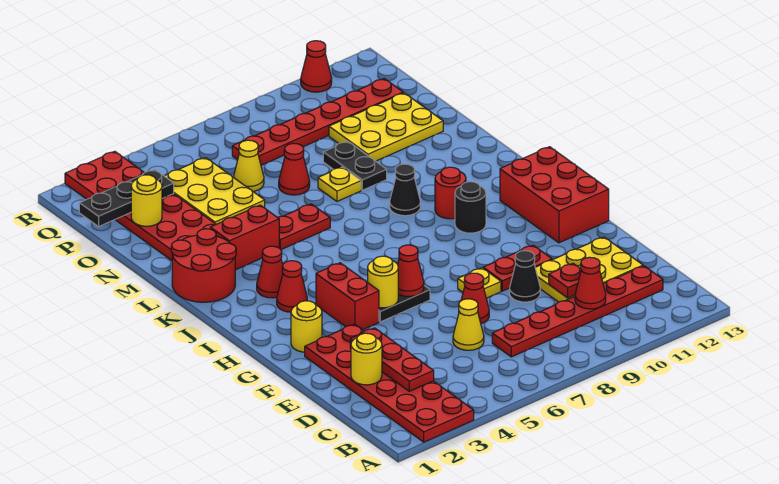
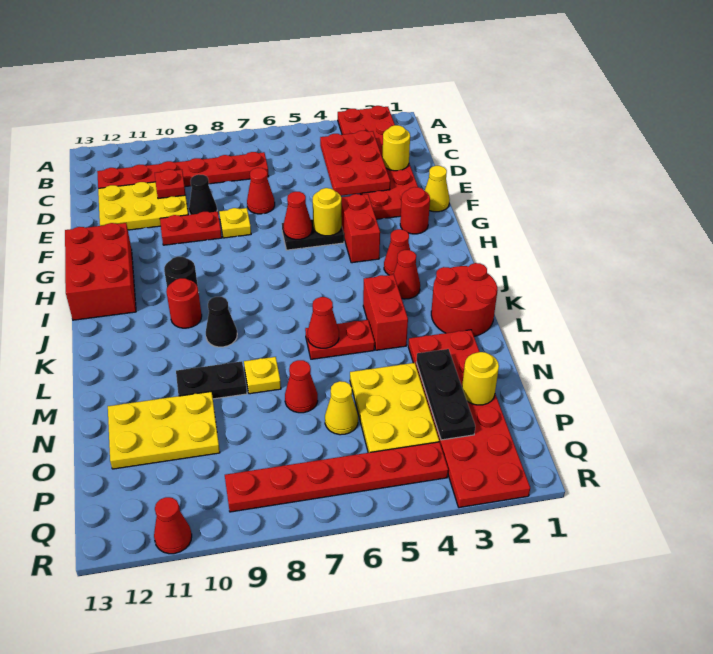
red 1x3 plate [350,328,434,391] -> red 2x3 plate [320,131,390,196]
red 1x1 cone [575,257,606,309] -> red 1x1 cone moved to [308,297,339,348]
yellow 1x1 cone [453,299,484,350] -> yellow 1x1 cone moved to [425,166,450,212]
yellow 1x1 round brick [291,301,322,352] -> red 1x1 round brick [400,187,430,234]
red 1x2 brick [210,205,279,270] -> red 1x2 brick turned to [363,275,408,350]
black 1x2 plate [323,141,387,190] -> black 1x2 plate turned to [176,361,247,399]
black 1x3 plate [79,169,174,227] -> black 1x3 plate turned to [416,349,475,440]
red 1x6 plate [232,79,403,165] -> red 1x6 plate moved to [225,442,448,512]

